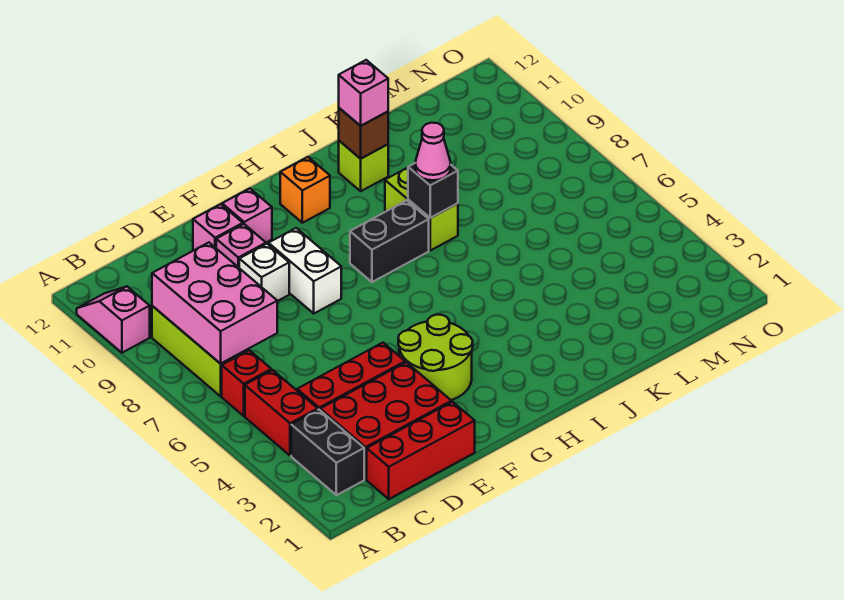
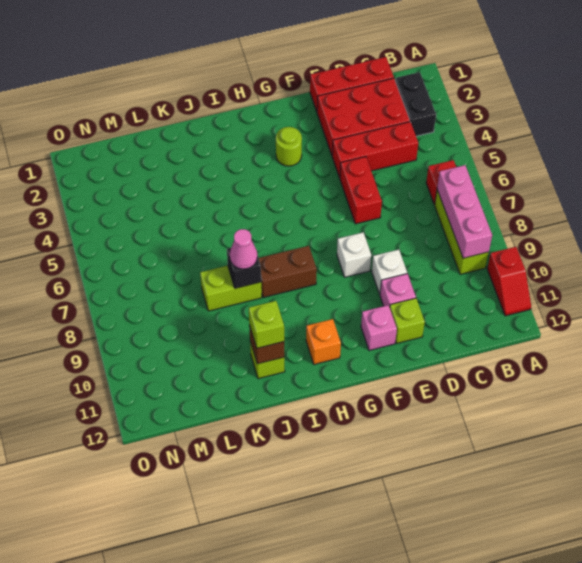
pink 1x2 slope [77,286,150,353] -> red 1x2 slope [487,247,531,316]
red 1x2 brick [245,370,318,456] -> red 1x2 brick moved to [340,157,382,224]
pink 2x3 brick [152,243,277,364] -> pink 1x3 brick [437,165,492,258]
pink 1x1 brick [193,204,243,251] -> lime 1x1 brick [390,298,425,343]
lime 2x2 round brick [398,315,473,400] -> lime 1x1 round brick [276,127,302,166]
white 1x2 brick [268,228,341,313] -> white 1x1 brick [337,233,371,277]
black 1x2 brick [350,200,429,282] -> brown 1x2 brick [259,246,317,298]
lime 1x2 brick [385,168,458,250] -> lime 1x2 brick turned to [200,266,262,311]
pink 1x1 brick [339,60,388,126] -> lime 1x1 brick [249,301,284,348]

